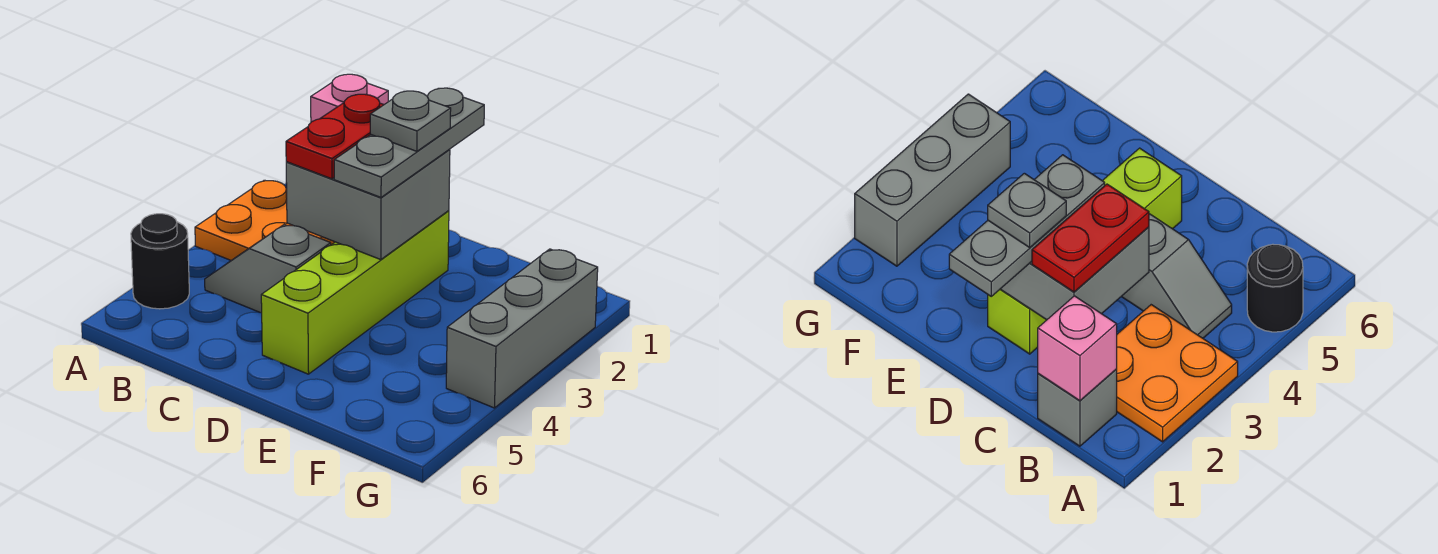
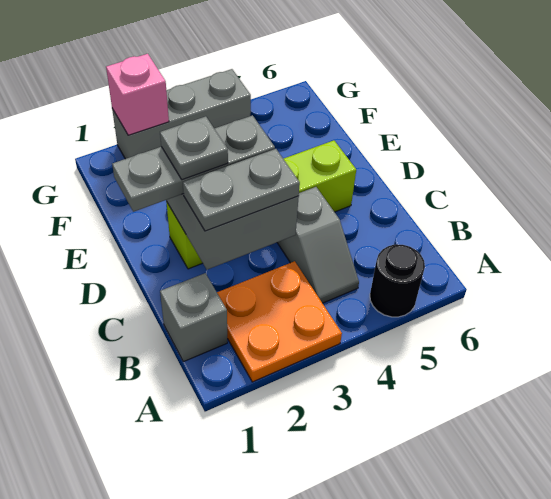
pink 1x1 brick [311,74,388,122] -> pink 1x1 brick moved to [106,54,169,135]
red 1x2 plate [286,94,383,179] -> grey 1x2 plate [183,149,300,231]

